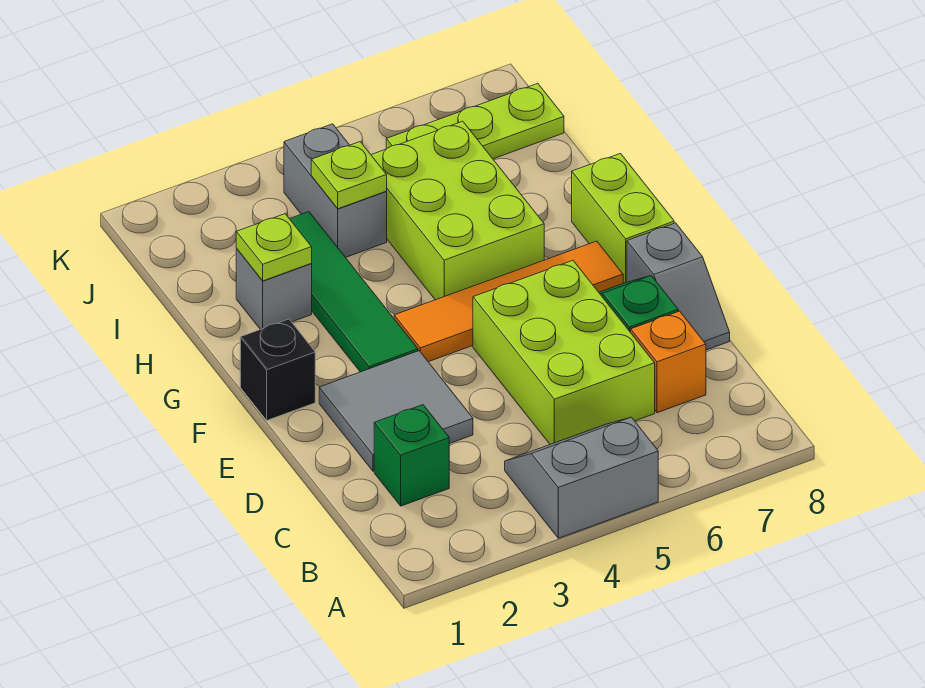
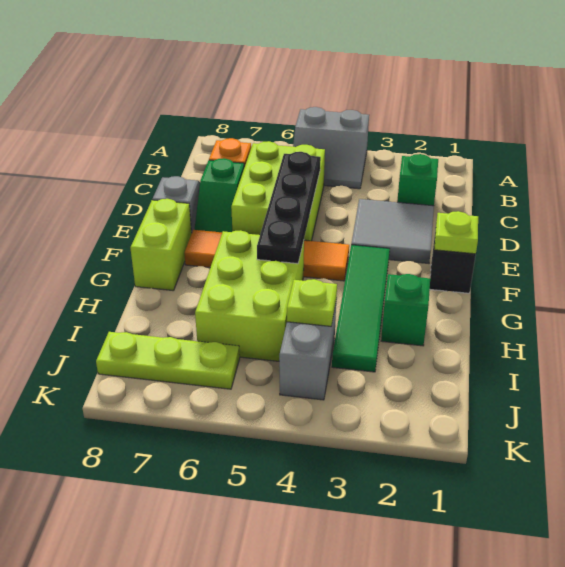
none -> black 1x4 plate [257,152,321,264]
grey 1x1 brick [236,249,312,329] -> green 1x1 brick [381,274,430,346]
lime 1x1 plate [236,214,312,281] -> lime 1x1 plate moved to [434,211,478,254]

